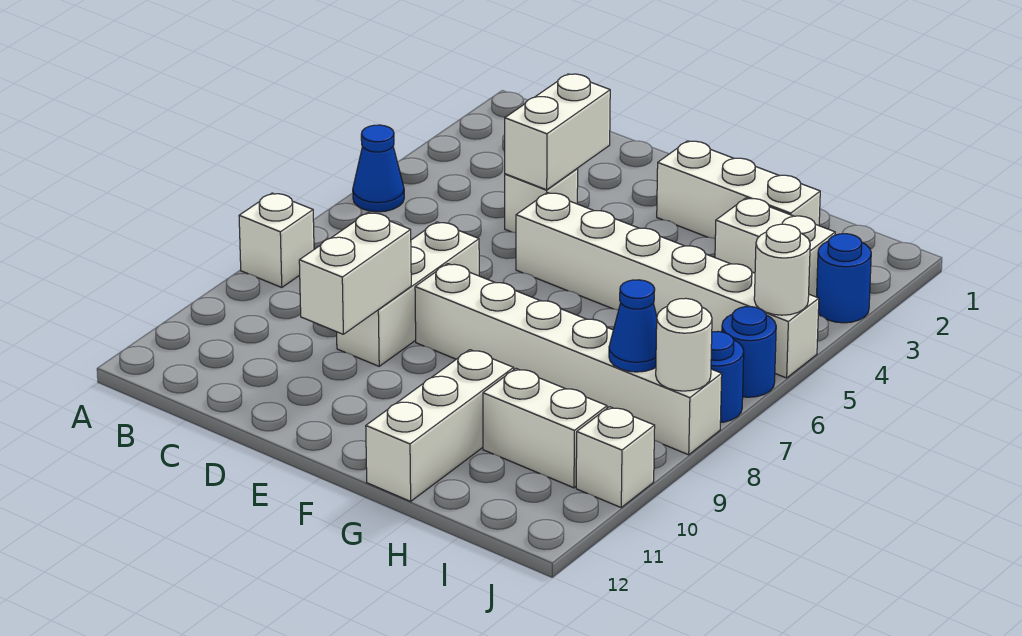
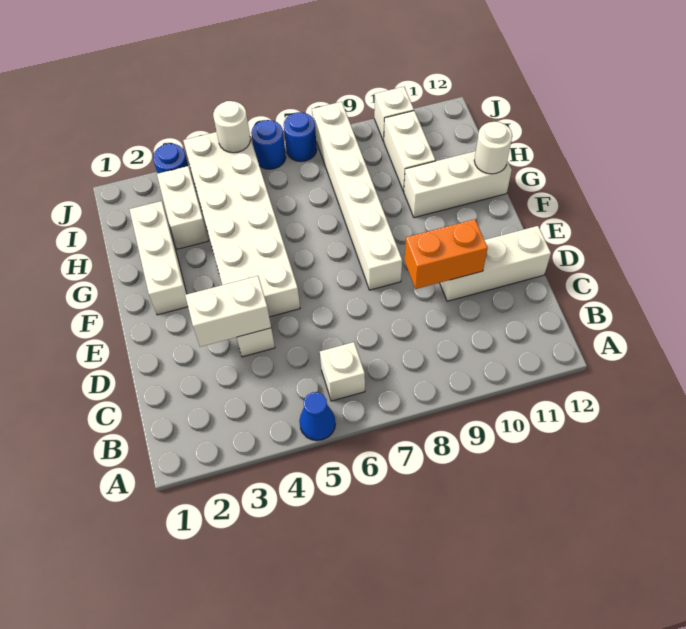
white 1x1 brick [239,193,314,287] -> white 1x1 brick moved to [320,342,365,401]
white 1x3 brick [337,222,479,366] -> white 1x3 brick moved to [440,226,551,301]
white 1x2 brick [299,213,411,334] -> orange 1x2 brick [405,219,488,289]
white 1x6 brick [516,193,819,378] -> white 2x6 brick [183,132,300,317]
blue 1x1 cone [609,280,657,372] -> none
white 1x1 round brick [656,298,712,391] -> white 1x1 round brick moved to [474,122,512,174]

